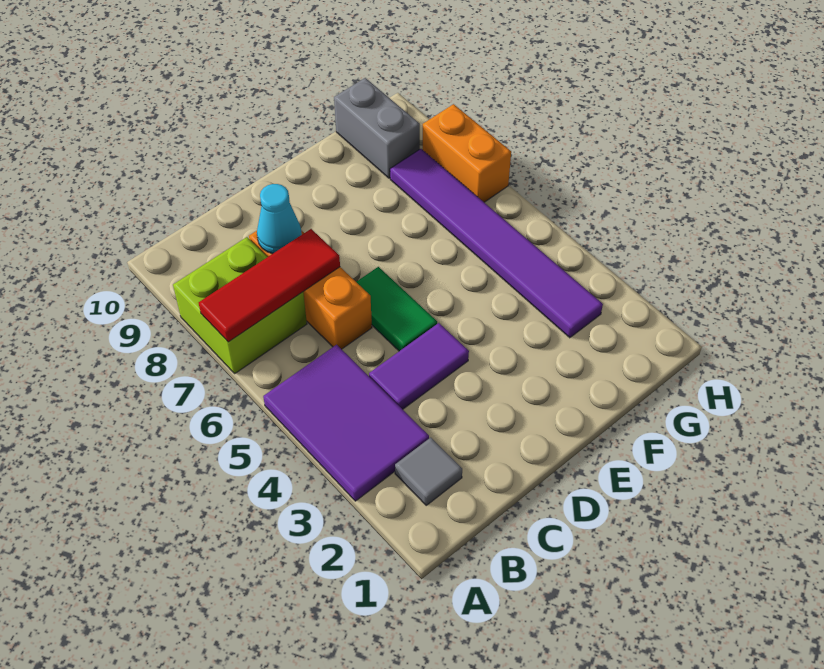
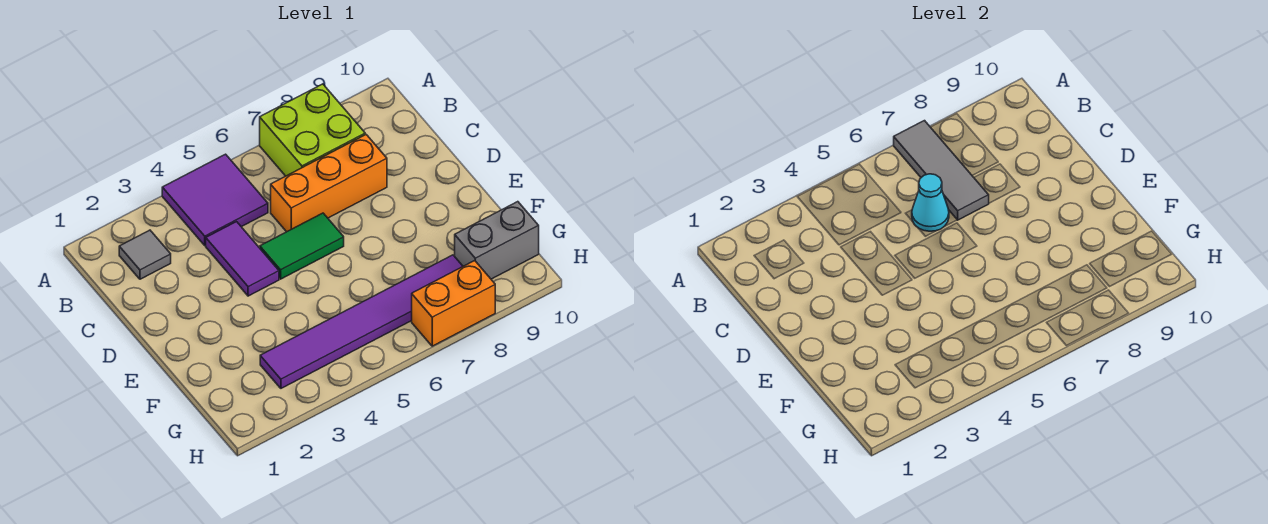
purple 2x3 tile [263,345,429,501] -> purple 2x2 tile [162,154,268,245]
red 1x3 tile [199,229,340,342] -> grey 1x3 tile [894,121,989,220]
cyan 1x1 cone [257,184,302,254] -> cyan 1x1 cone moved to [912,174,949,231]

